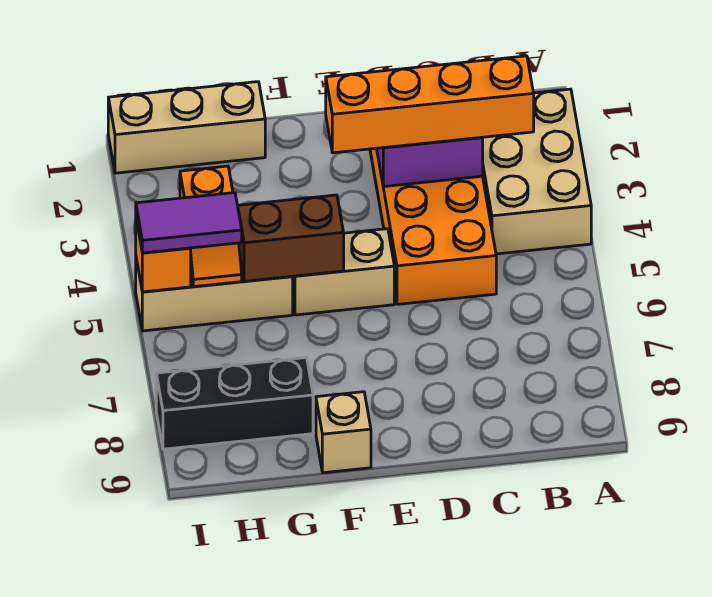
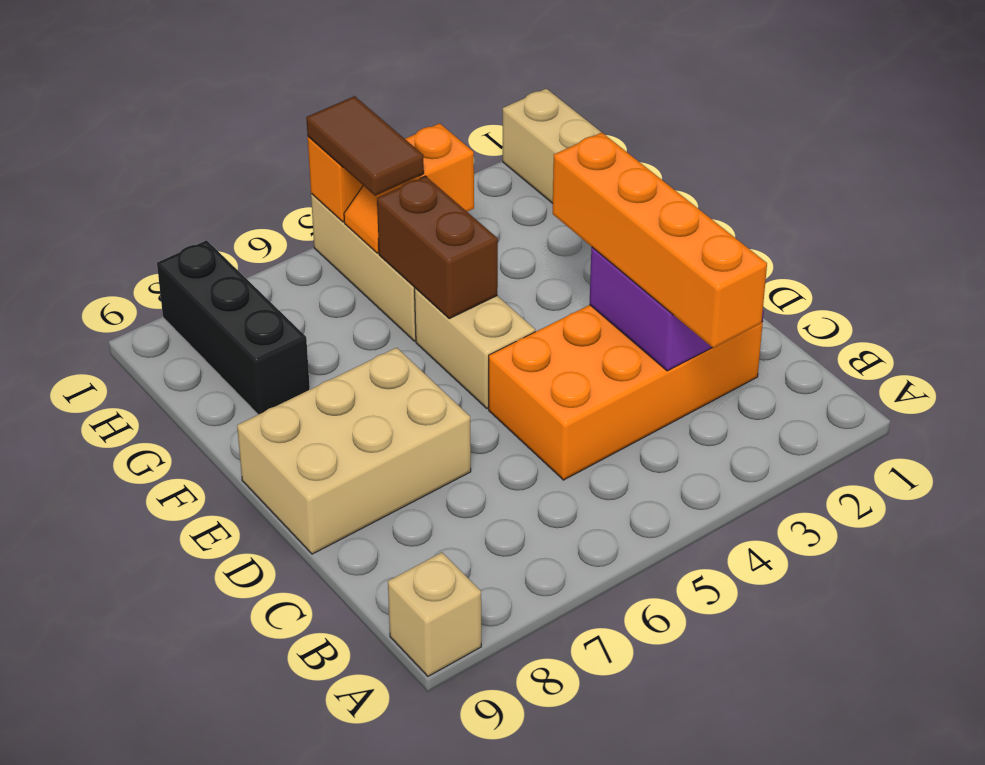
tan 2x3 brick [483,89,591,254] -> tan 2x3 brick moved to [237,348,471,554]
tan 1x1 brick [316,392,371,473] -> tan 1x1 brick moved to [388,552,481,676]
purple 1x2 tile [136,193,242,253] -> brown 1x2 tile [306,96,424,196]

